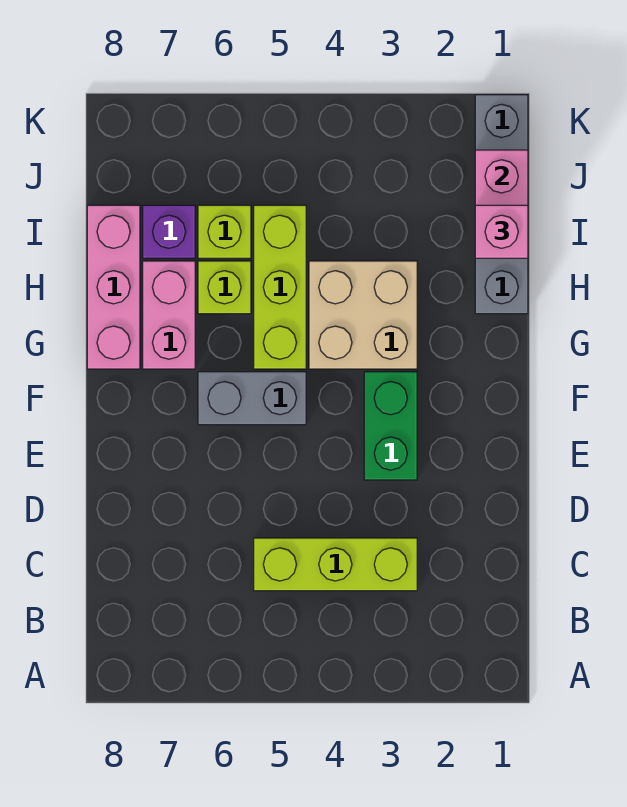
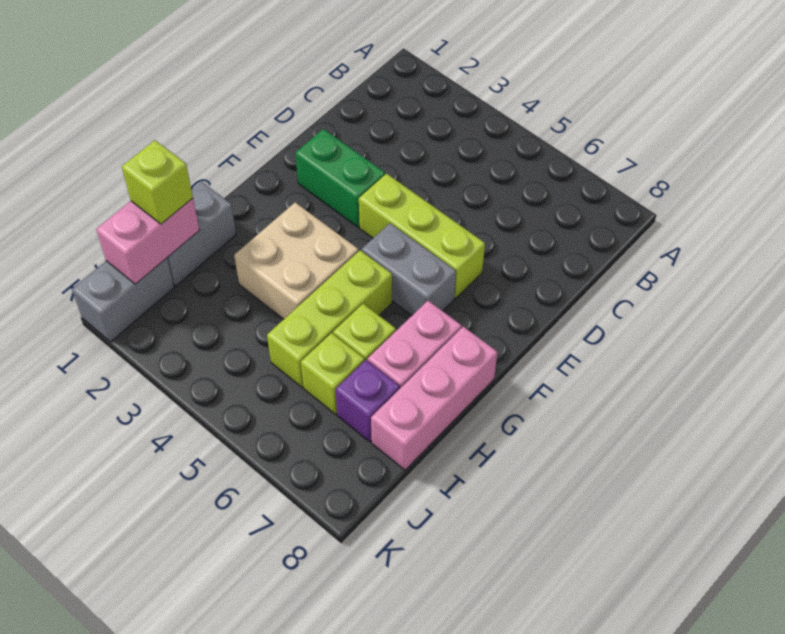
lime 1x3 brick [254,538,417,591] -> lime 1x3 brick moved to [359,174,485,298]
green 1x2 brick [364,372,417,480] -> green 1x2 brick turned to [295,129,385,227]
pink 1x1 brick [475,205,528,258] -> lime 1x1 brick [122,140,193,224]

